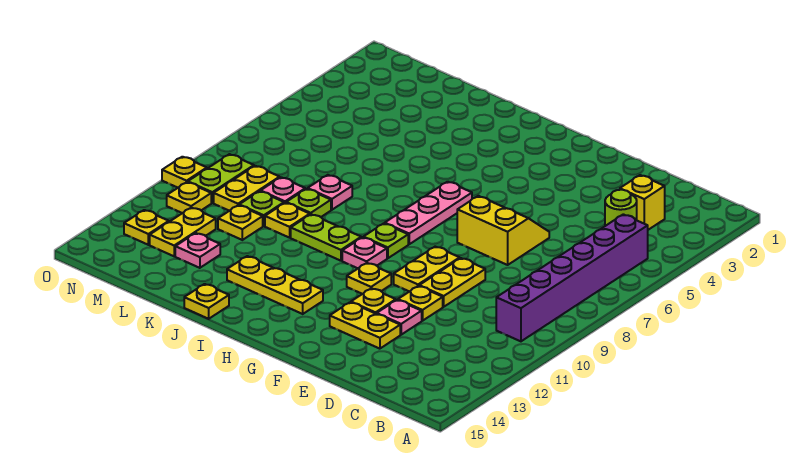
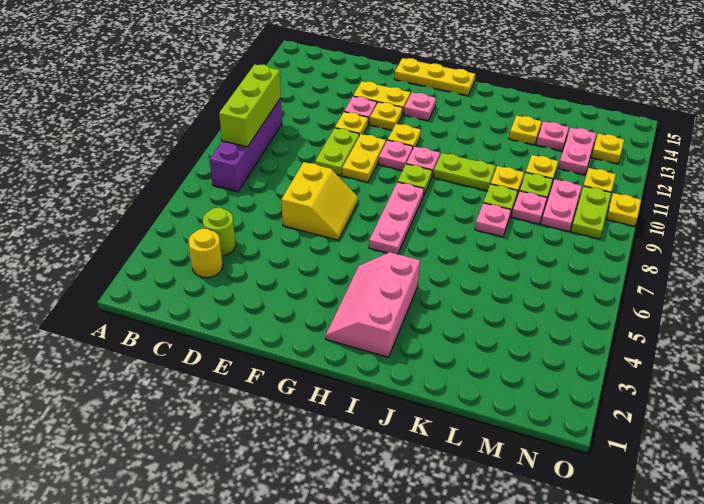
purple 1x6 brick [496,214,648,341] -> purple 1x4 brick [210,98,282,192]
none -> lime 1x3 brick [219,64,281,147]
yellow 1x1 brick [620,175,665,230] -> yellow 1x1 round brick [188,228,223,278]
yellow 2x2 slope [457,196,549,265] -> yellow 2x2 slope turned to [281,162,358,240]
yellow 1x2 plate [419,258,485,307] -> lime 1x2 plate [315,128,359,176]
none -> pink 1x1 plate [379,140,413,171]
none -> pink 1x1 plate [404,92,436,121]
none -> pink 2x3 slope [326,252,420,357]
yellow 1x3 plate [227,256,323,314] -> yellow 1x3 plate moved to [395,58,475,96]
yellow 1x1 plate [184,284,229,319] -> yellow 1x1 plate moved to [509,115,542,145]
yellow 1x2 plate [214,166,280,211] -> pink 1x2 plate [541,179,582,231]
yellow 1x2 plate [150,208,216,256] -> pink 1x2 plate [558,127,596,175]

